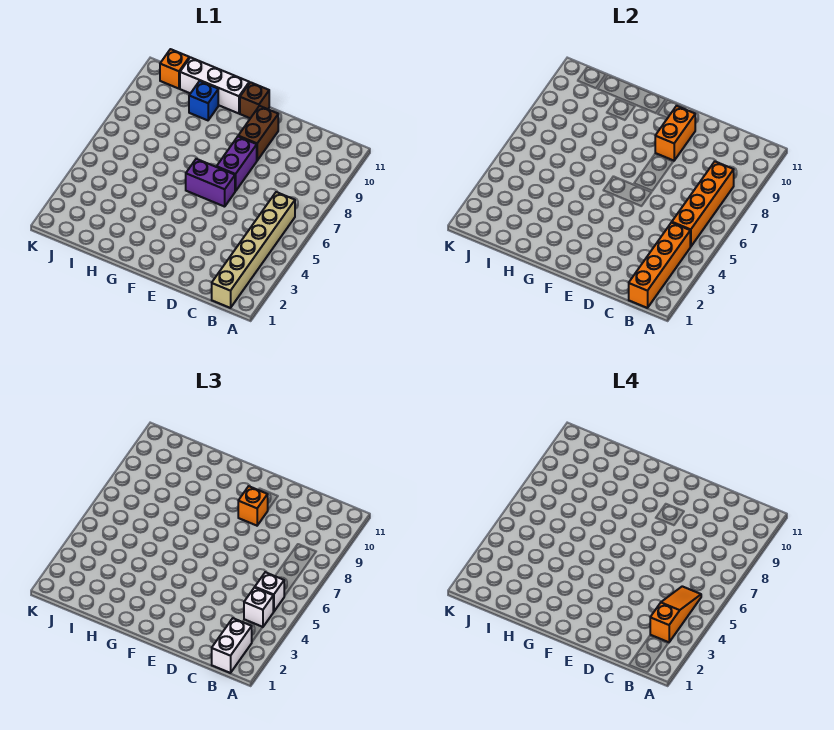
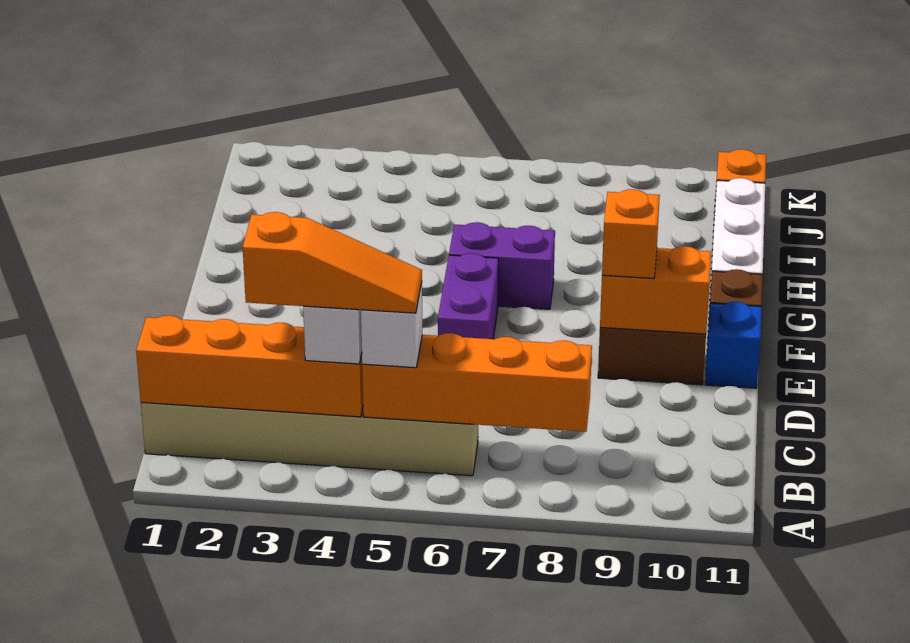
white 1x2 brick [212,618,252,673] -> none
purple 1x2 brick [217,137,257,191] -> purple 1x2 brick moved to [449,222,555,309]
blue 1x1 brick [189,81,218,120] -> blue 1x1 brick moved to [705,302,762,388]

